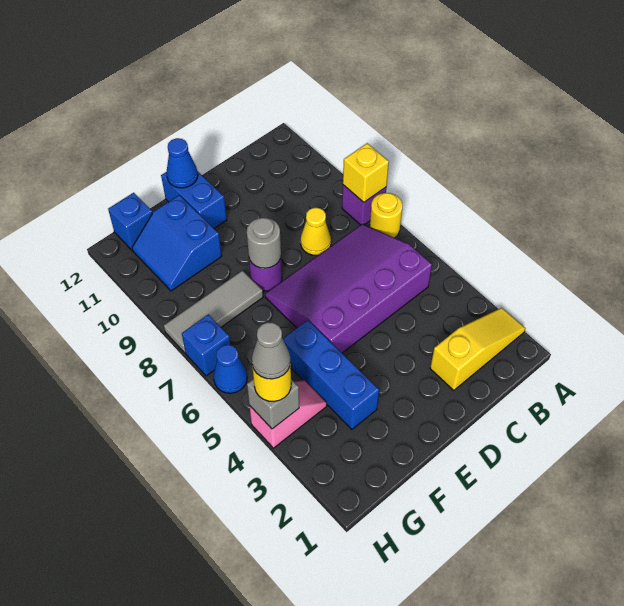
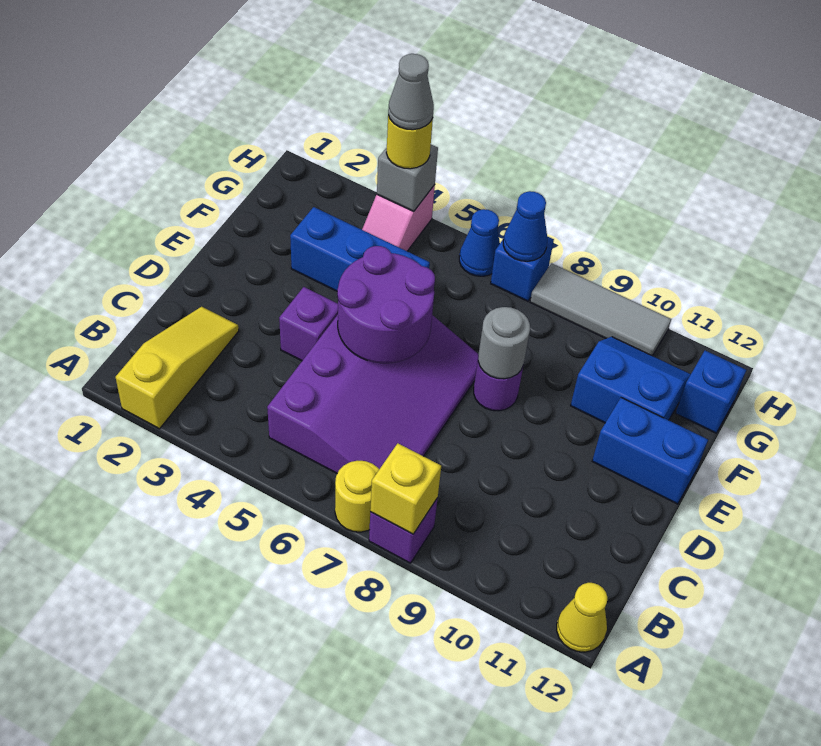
yellow 1x3 slope [430,308,525,390] -> yellow 1x3 slope turned to [116,307,239,429]
yellow 1x1 cone [301,208,331,255] -> yellow 1x1 cone moved to [557,583,607,652]
none -> purple 1x1 brick [279,287,338,361]
none -> purple 2x2 round brick [337,246,435,363]
blue 1x1 cone [166,138,198,188] -> blue 1x1 cone moved to [503,191,547,261]
grey 1x3 tile [164,271,263,353] -> grey 1x3 tile turned to [530,263,671,356]

